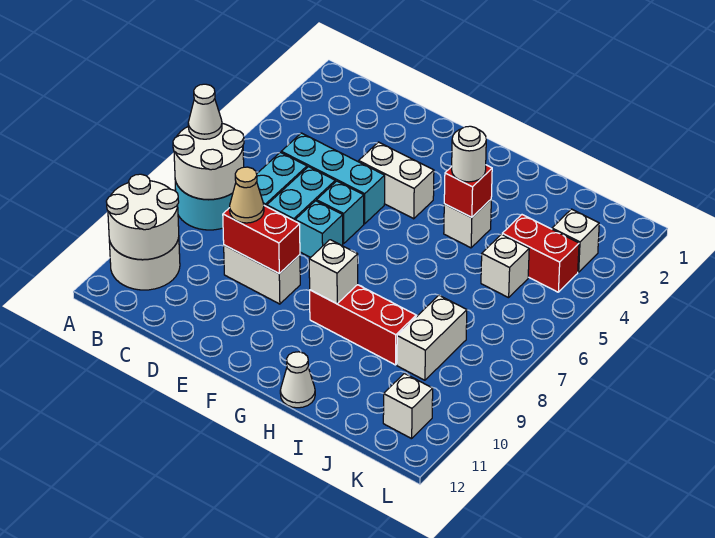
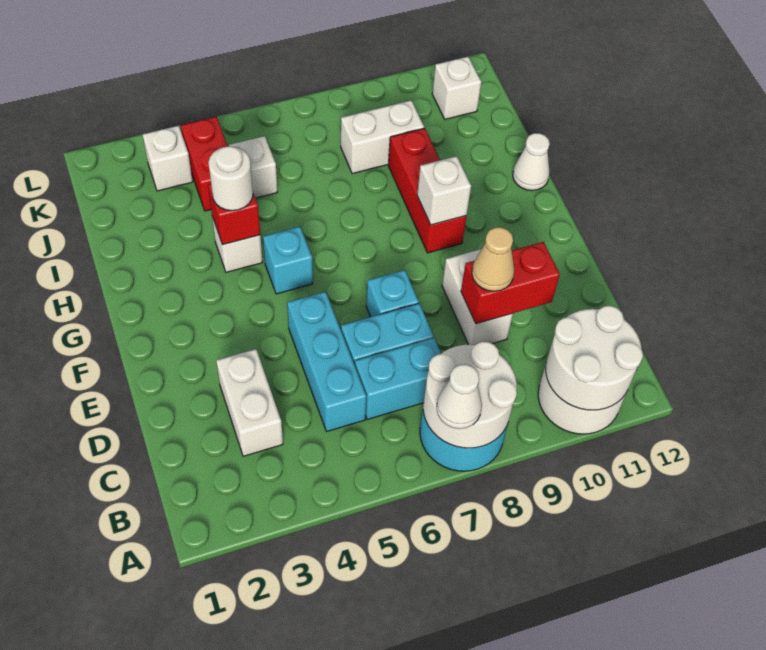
red 1x2 brick [223,206,300,274] -> red 1x2 brick turned to [461,242,560,324]
white 1x2 brick [359,142,434,219] -> white 1x2 brick moved to [216,349,283,456]
cyan 1x1 brick [317,181,364,244] -> cyan 1x1 brick moved to [263,227,313,294]

